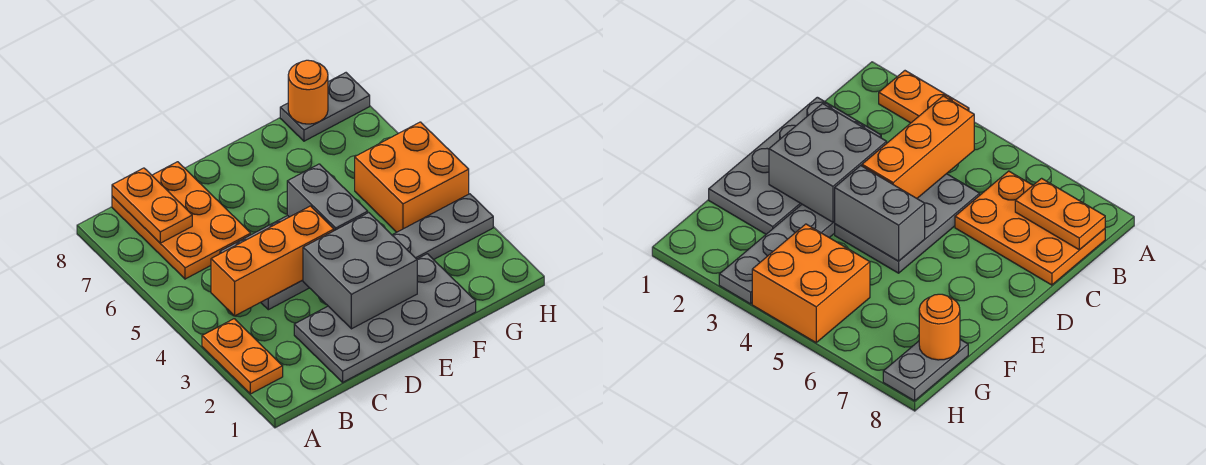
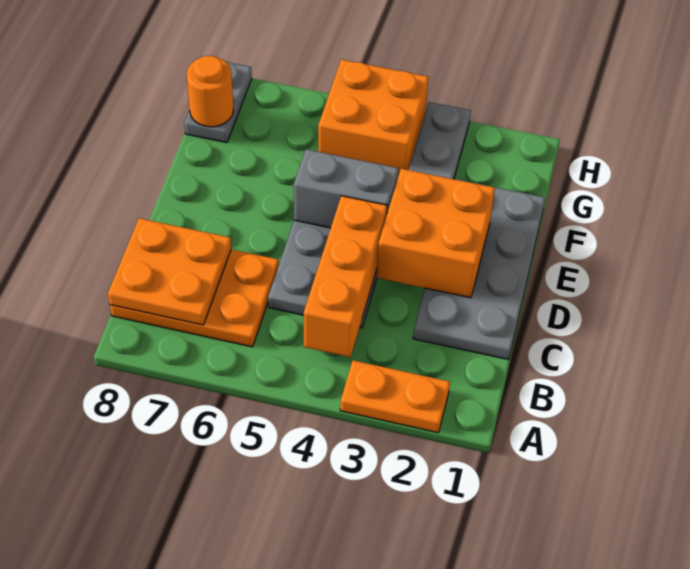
orange 1x2 plate [112,168,192,243] -> orange 2x2 plate [108,218,231,325]
grey 2x2 brick [303,213,417,329] -> orange 2x2 brick [377,169,495,298]

